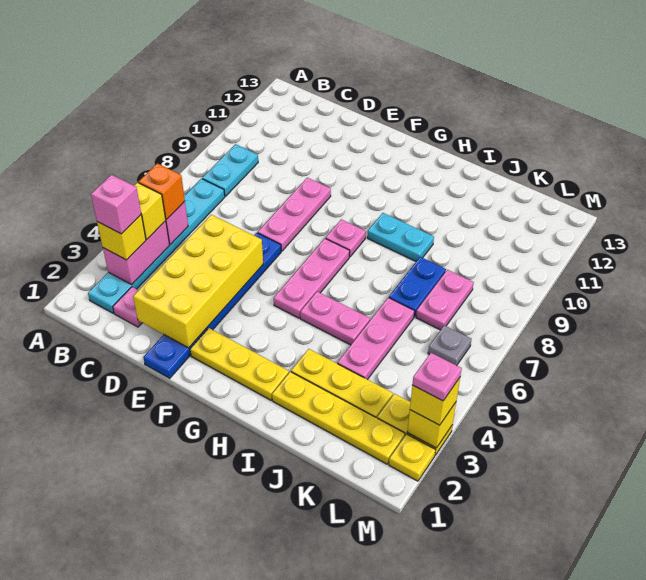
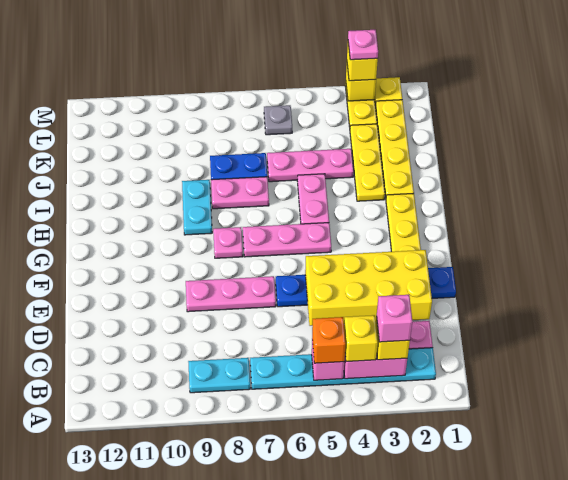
pink 1x2 plate [416,270,474,330] -> pink 1x2 plate moved to [211,177,269,209]

